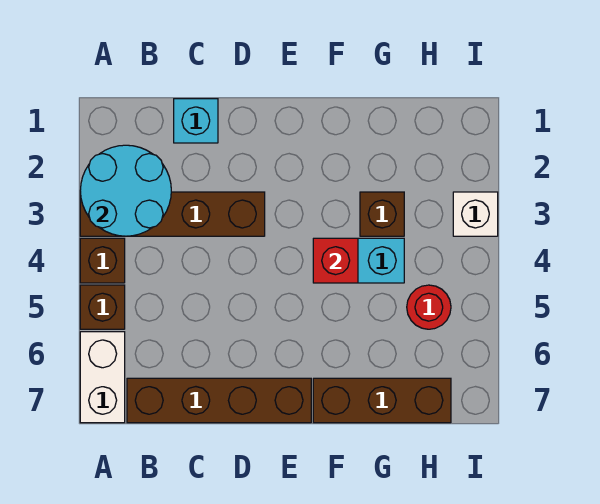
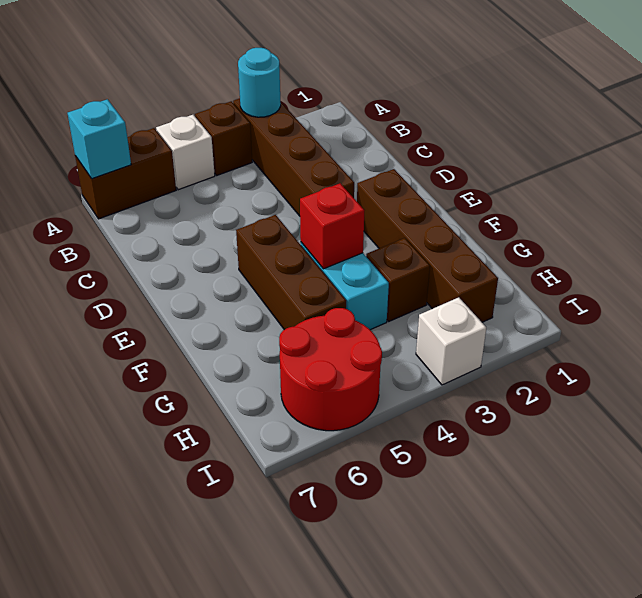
cyan 2x2 round brick [80,145,171,236] -> cyan 1x1 round brick [238,48,281,117]
brown 1x1 brick [80,285,125,329] -> white 1x1 brick [156,115,215,190]
white 1x2 brick [80,332,125,423] -> brown 1x2 brick [75,128,176,219]
brown 1x4 brick [127,378,311,423] -> brown 1x4 brick moved to [357,169,498,322]
cyan 1x1 brick [174,99,218,143] -> cyan 1x1 brick moved to [67,99,131,179]
brown 1x3 brick [313,378,451,423] -> brown 1x3 brick moved to [236,215,346,330]
red 1x1 round brick [407,285,451,329] -> red 2x2 round brick [279,308,382,431]

